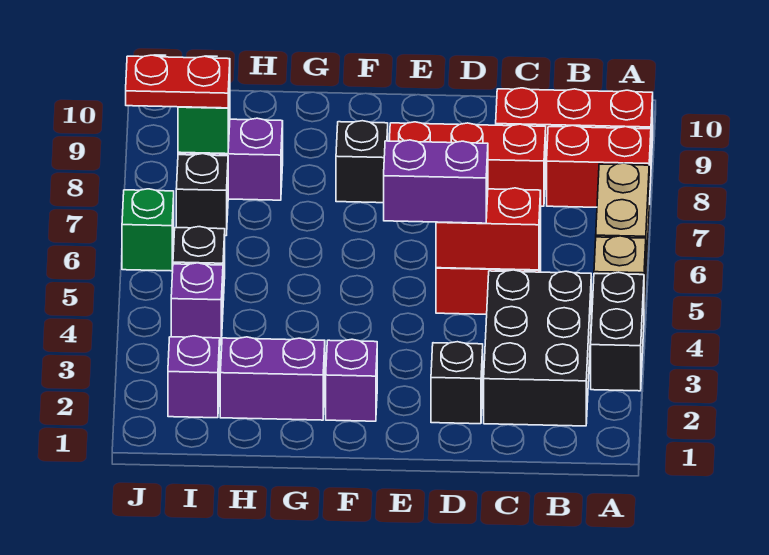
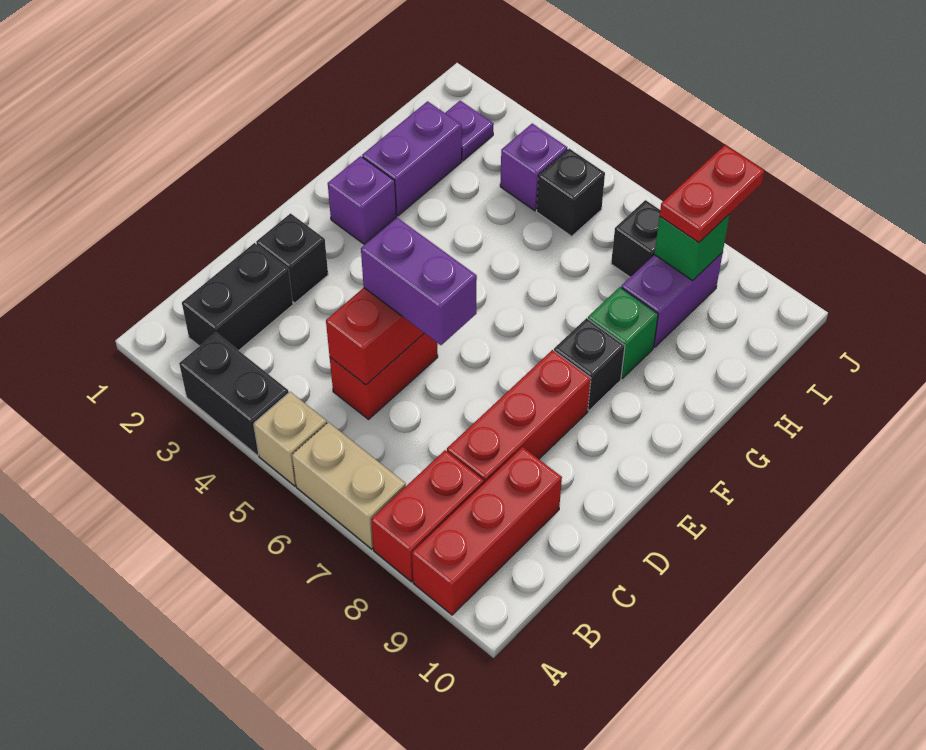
black 2x3 brick [484,270,591,426] -> black 1x2 brick [182,243,293,350]
purple 1x2 brick [384,140,488,223] -> purple 1x2 brick turned to [361,218,477,345]
purple 1x1 brick [168,336,220,418] -> purple 1x1 plate [445,101,494,161]
green 1x1 brick [122,189,174,271] -> green 1x1 brick moved to [588,287,658,378]

